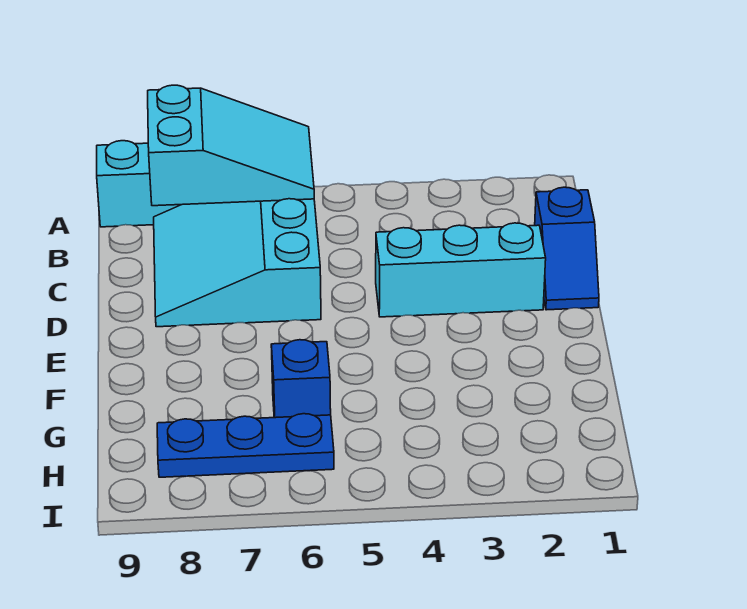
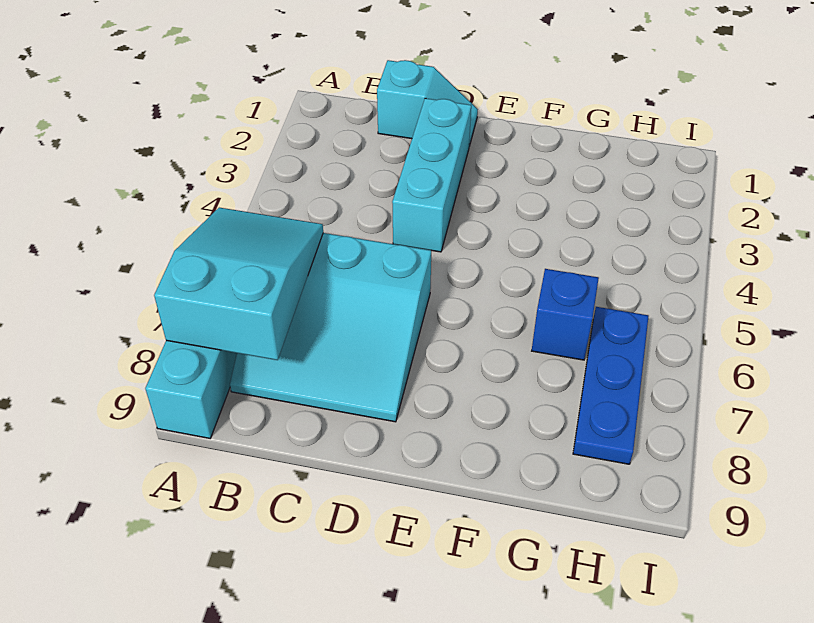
blue 1x2 slope [535,187,599,310] -> cyan 1x2 slope [377,60,478,146]

